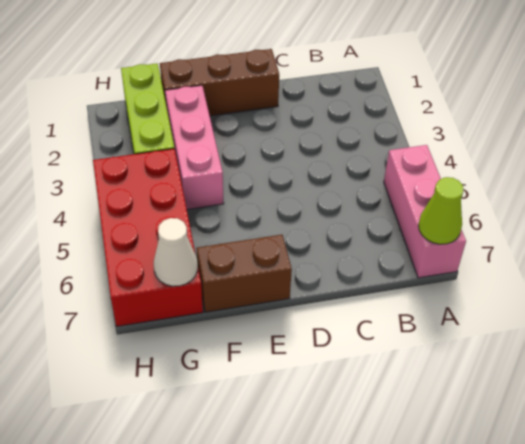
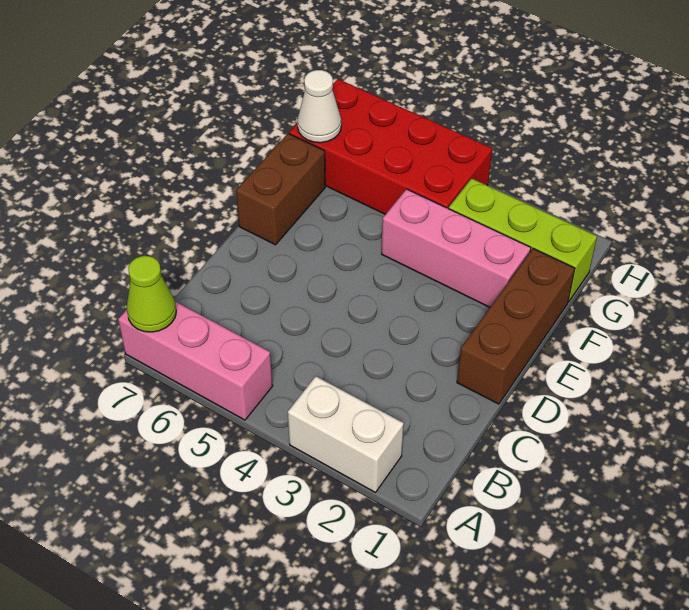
none -> white 1x2 brick [288,376,404,493]

